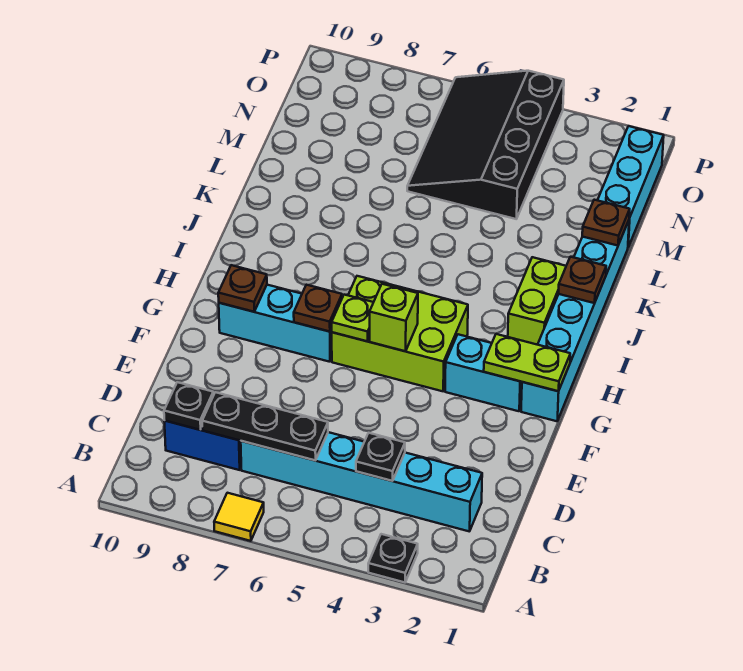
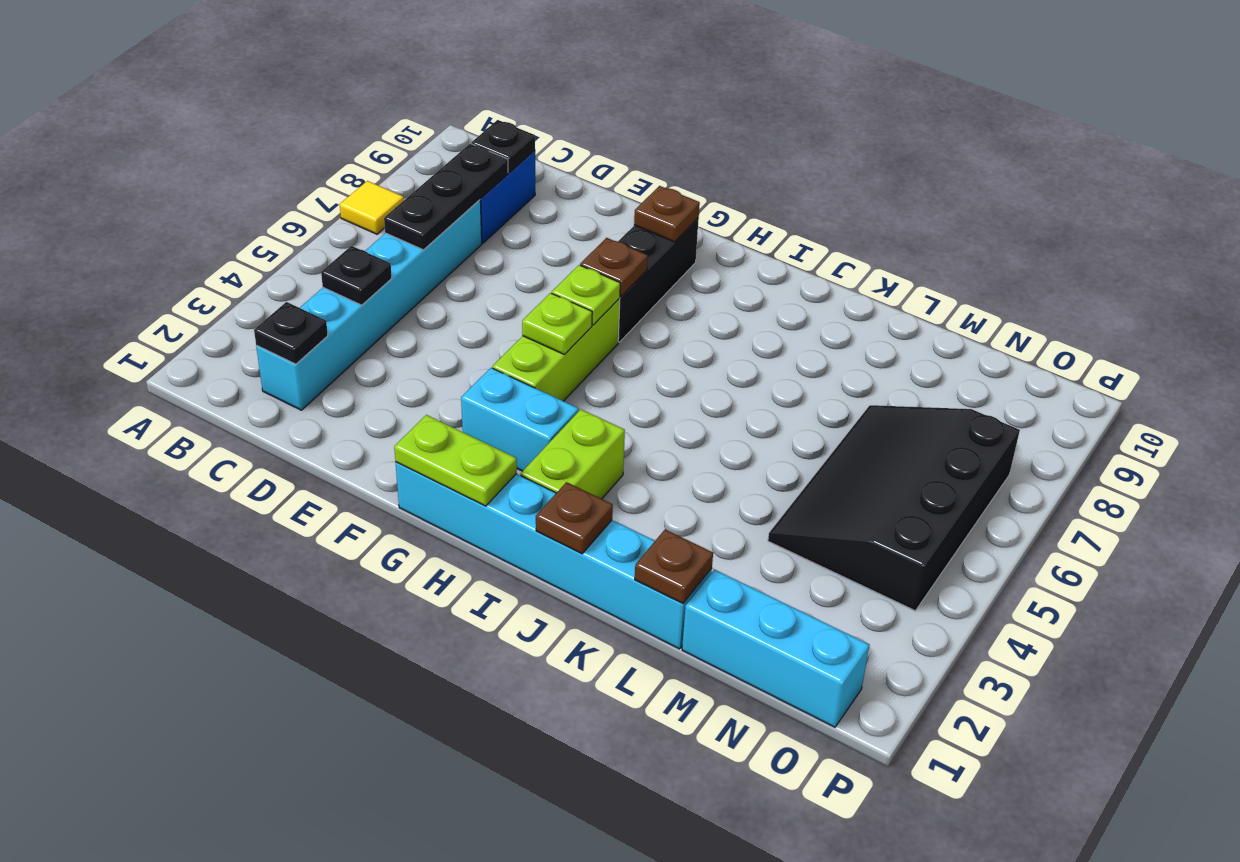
black 1x1 plate [368,534,418,582] -> black 1x1 plate moved to [254,302,328,364]
lime 1x2 plate [484,334,570,391] -> lime 1x2 plate turned to [394,415,517,506]
cyan 1x2 brick [445,334,522,411] -> cyan 1x2 brick turned to [461,368,579,471]
lime 2x3 brick [332,276,468,391] -> lime 1x3 brick [492,298,620,401]
lime 1x1 brick [370,284,418,351] -> lime 1x1 plate [522,293,592,355]
cyan 1x3 brick [219,285,332,362] -> black 1x3 brick [618,218,699,342]
lime 1x2 brick [508,257,566,345] -> lime 1x2 brick turned to [521,410,625,499]
black 3x4 slope [407,71,564,219] -> black 3x4 slope turned to [768,405,1020,611]

